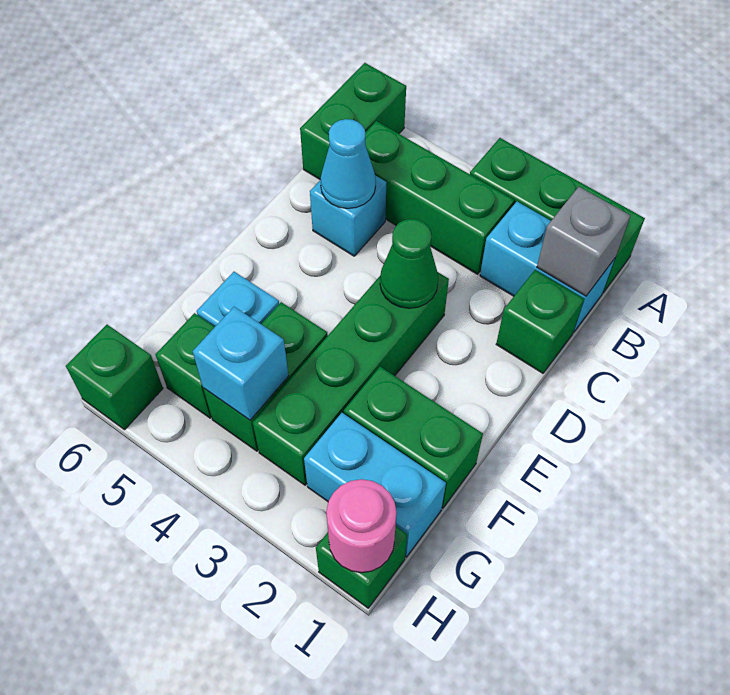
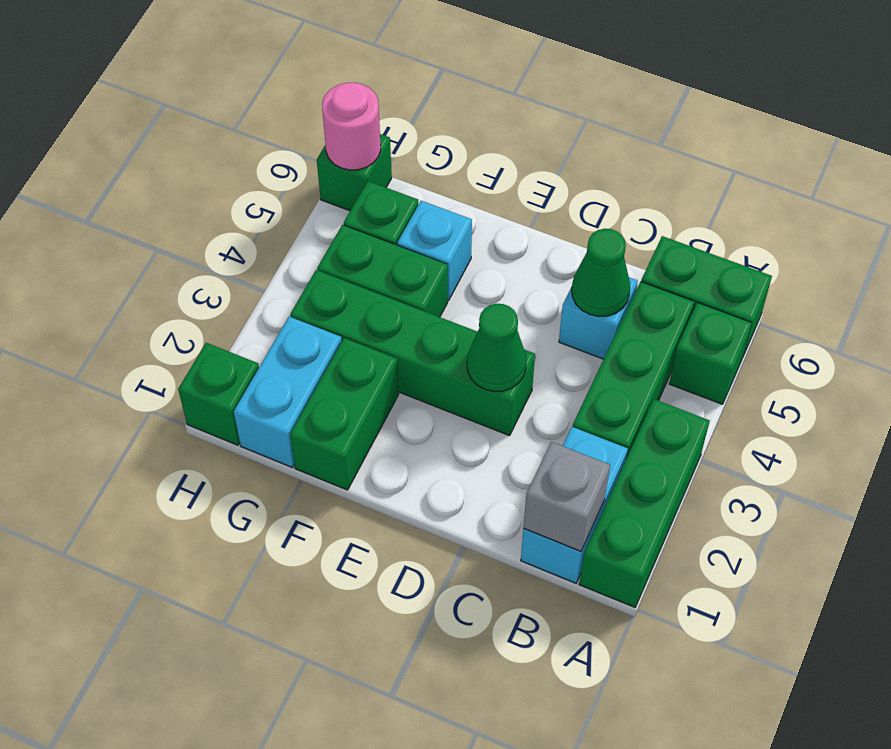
green 1x1 brick [496,270,584,373] -> green 1x1 brick moved to [669,303,752,404]
cyan 1x1 cone [320,119,376,208] -> green 1x1 cone [572,229,630,316]
cyan 1x1 brick [193,307,289,420] -> none
pink 1x1 round brick [326,479,396,573] -> pink 1x1 round brick moved to [322,83,381,170]

